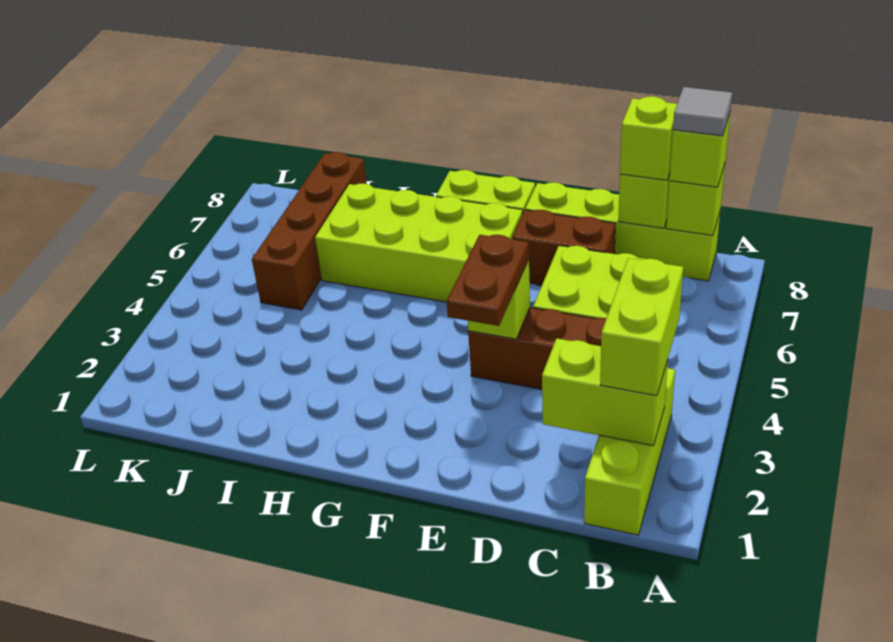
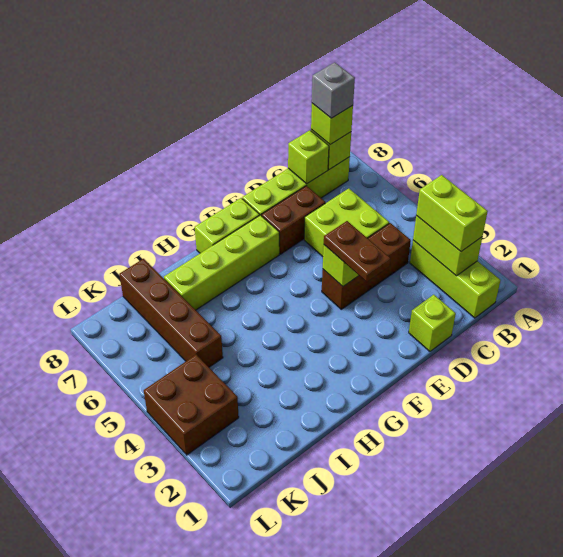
lime 1x2 brick [542,338,668,446] -> lime 1x2 brick turned to [413,216,482,276]
grey 1x1 tile [673,87,732,136] -> grey 1x1 brick [312,62,355,118]
lime 1x1 brick [620,96,677,180] -> lime 1x1 brick moved to [409,295,456,351]
lime 2x4 brick [315,184,523,302] -> lime 1x4 brick [164,215,279,310]
none -> brown 2x2 brick [144,355,239,455]

